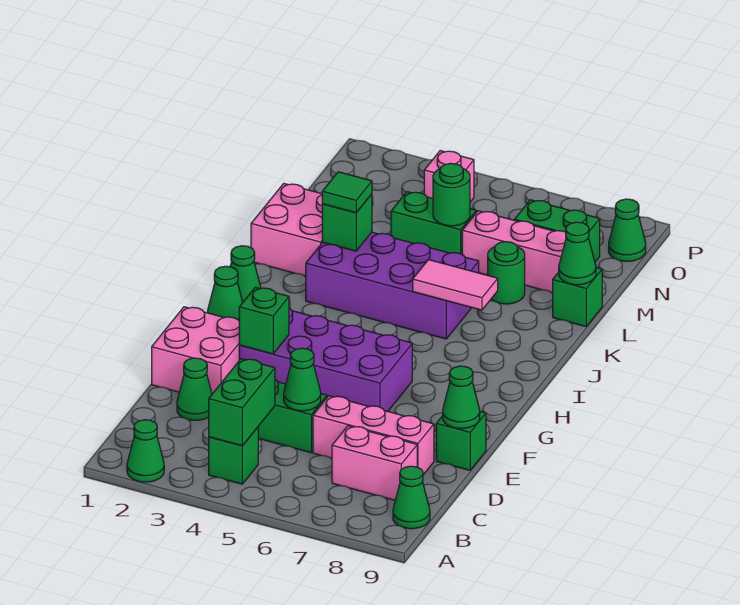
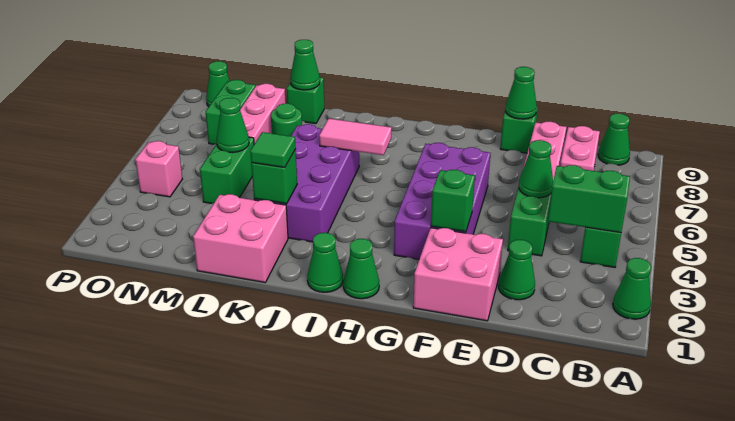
pink 1x2 tile [413,260,498,310] -> pink 1x2 tile turned to [319,119,391,155]
green 1x1 round brick [433,163,470,226] -> green 1x1 cone [217,98,249,152]

